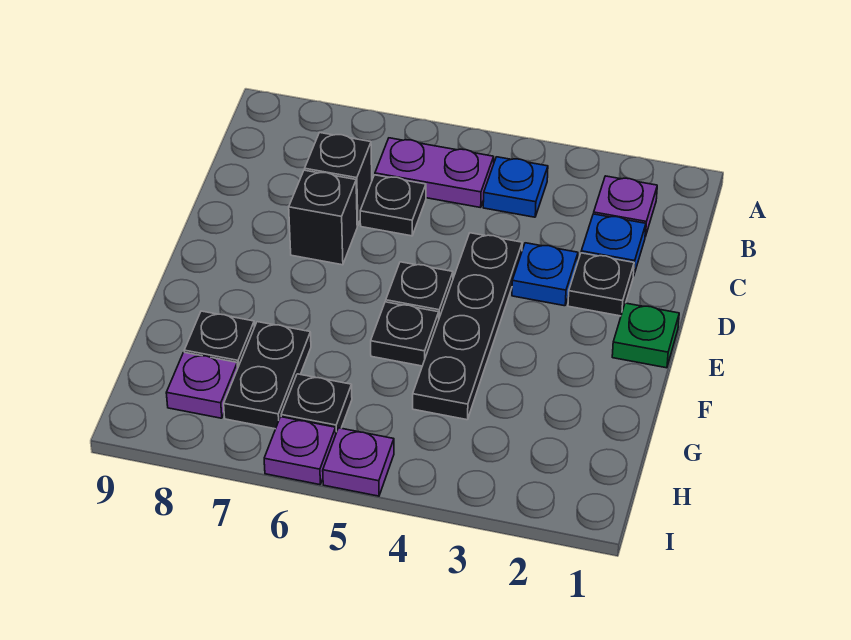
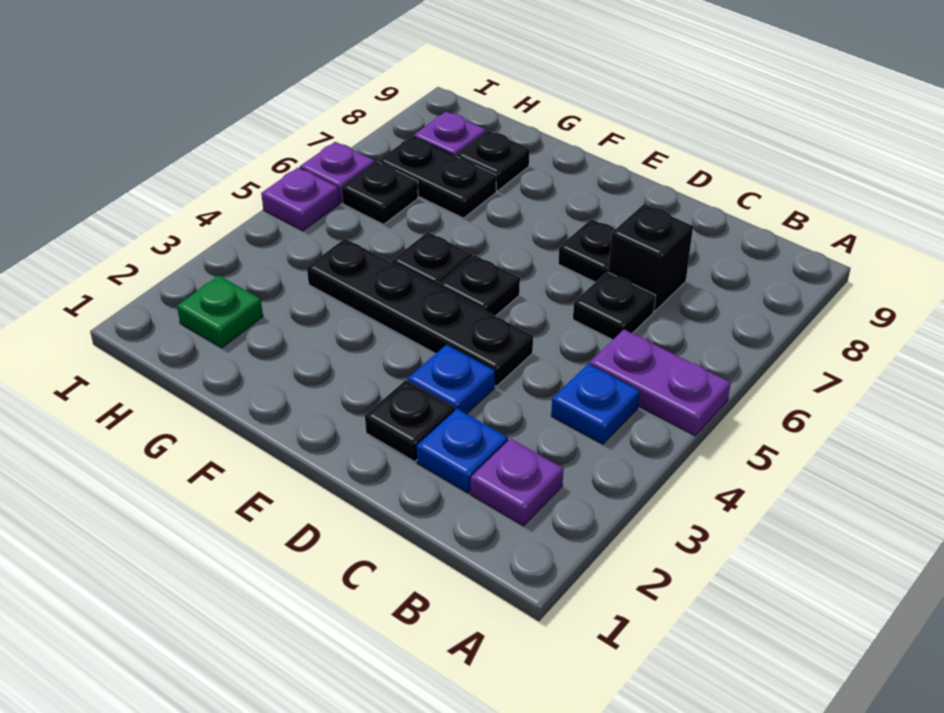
purple 1x2 plate [375,138,494,208] -> purple 1x2 plate turned to [590,330,731,435]
black 1x1 brick [289,170,357,265] -> black 1x1 plate [558,219,615,282]
green 1x1 plate [612,303,679,368] -> green 1x1 plate moved to [177,276,263,348]

